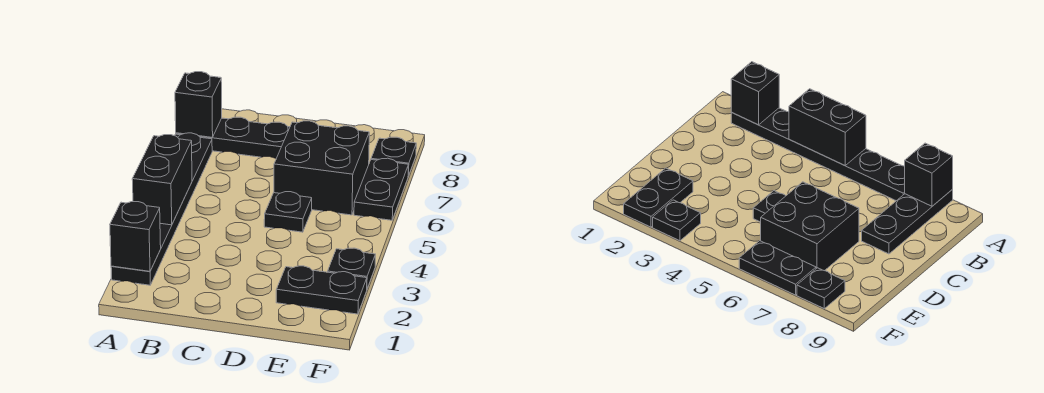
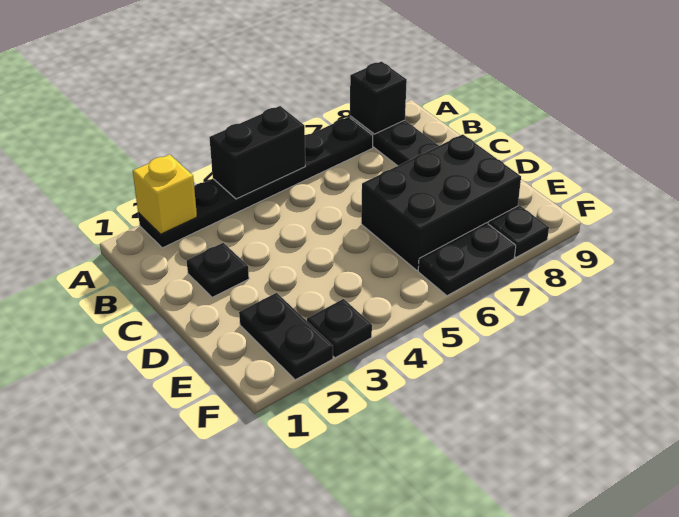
black 1x1 brick [110,202,161,271] -> yellow 1x1 brick [133,154,197,234]
black 1x1 plate [264,192,312,232] -> black 1x1 plate moved to [187,243,249,297]
black 2x2 brick [274,121,369,215] -> black 2x3 brick [361,134,521,270]

